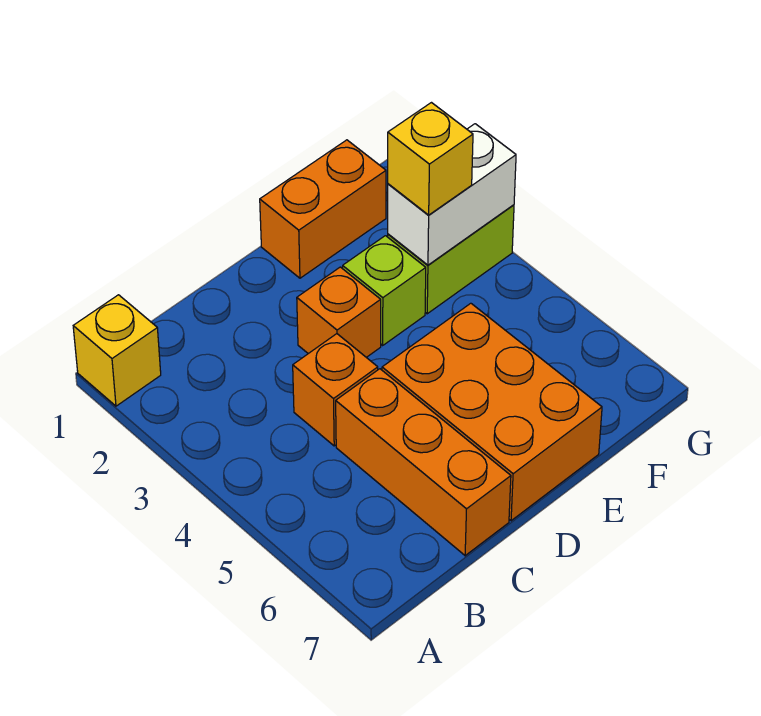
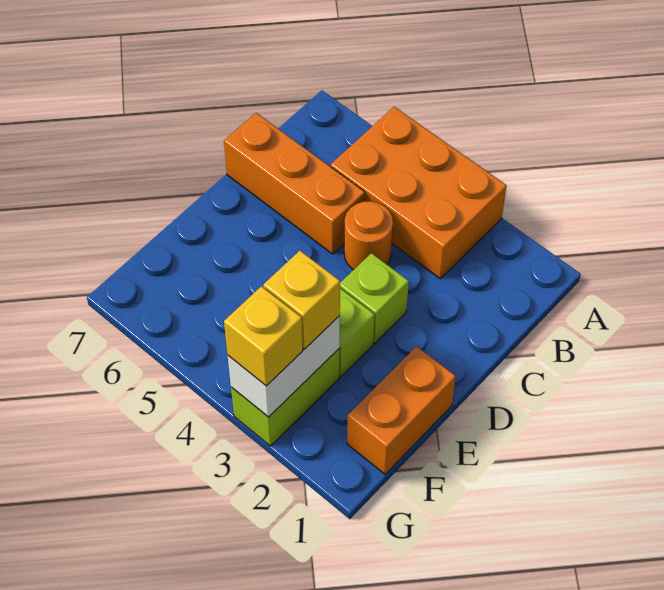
yellow 1x1 brick [73,295,161,406] -> yellow 1x1 brick moved to [224,286,303,386]
orange 1x1 brick [293,334,378,446] -> orange 1x1 round brick [344,201,393,270]
orange 1x1 brick [297,267,381,357] -> lime 1x1 brick [340,253,409,343]
orange 2x3 brick [382,303,602,521] -> orange 2x3 brick moved to [331,107,507,279]

